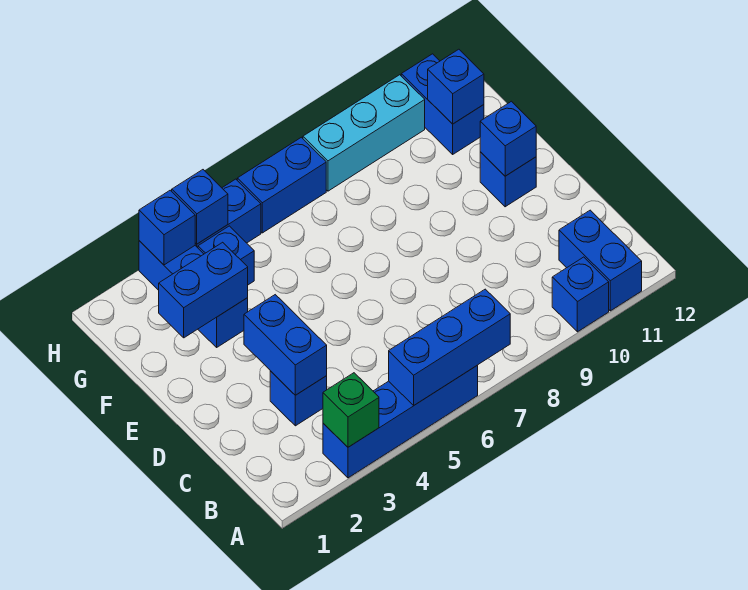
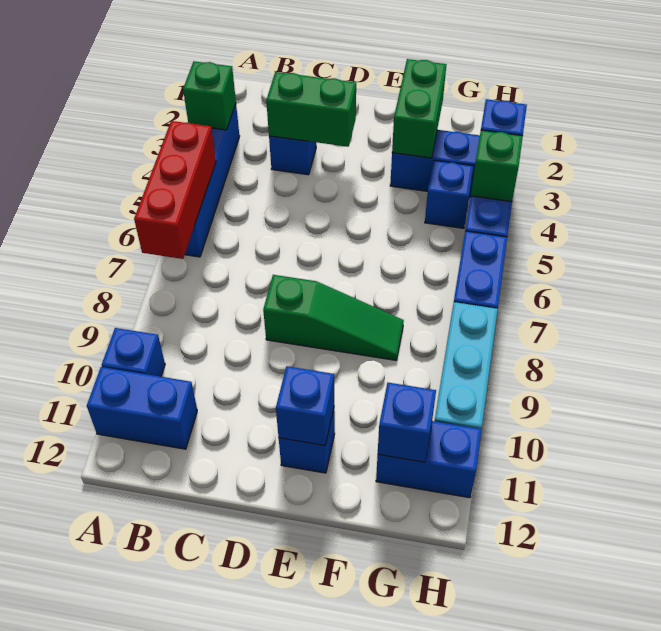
blue 1x3 brick [389,289,510,405] -> red 1x3 brick [134,121,216,259]
blue 1x2 brick [244,295,327,395] -> green 1x2 brick [266,72,356,147]
none -> green 1x3 slope [263,275,404,360]
blue 1x2 brick [159,242,248,338] -> green 1x2 brick [392,59,446,158]
blue 1x1 brick [172,170,228,244] -> green 1x1 brick [471,130,523,202]

